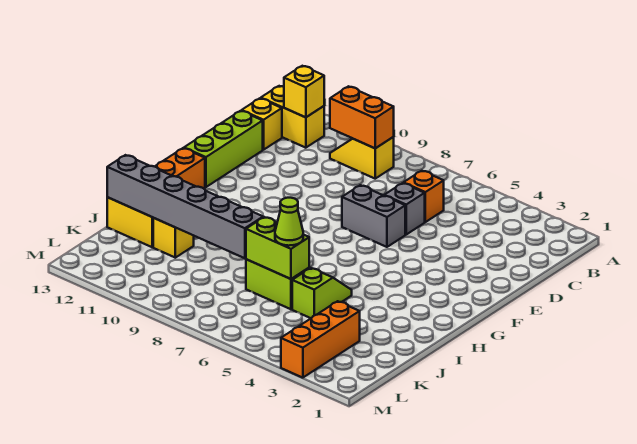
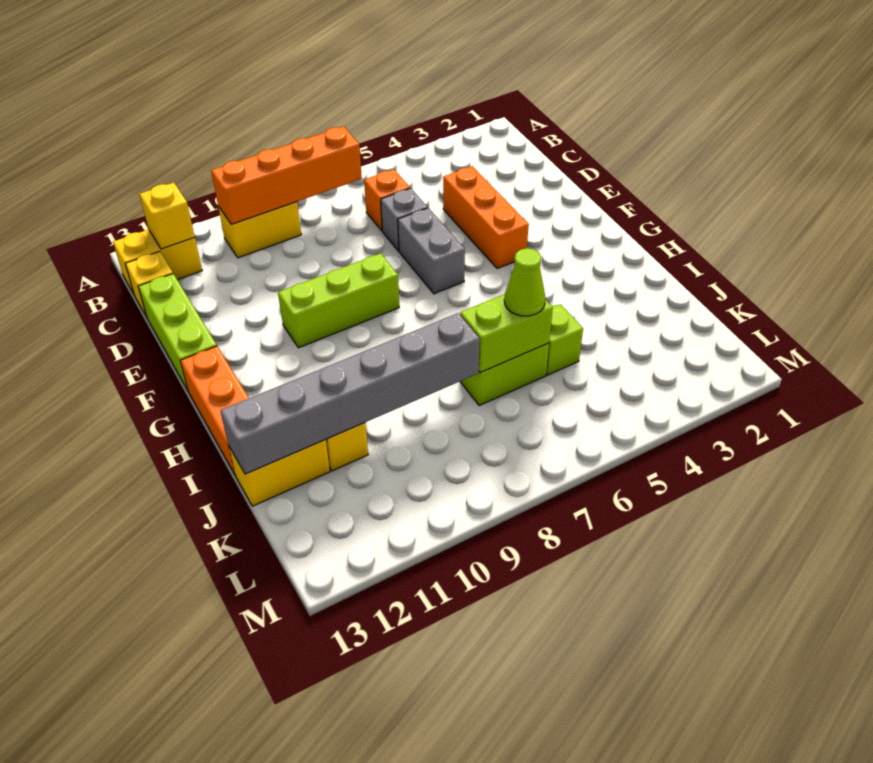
yellow 1x2 slope [330,137,394,178] -> yellow 1x2 brick [218,202,301,258]
orange 1x2 brick [330,86,394,148] -> orange 1x4 brick [211,126,362,225]
grey 1x2 brick [342,185,405,247] -> grey 1x2 brick turned to [398,208,465,294]
none -> lime 1x3 brick [278,253,399,348]
orange 1x3 brick [281,301,360,378] -> orange 1x3 brick moved to [443,166,529,269]

